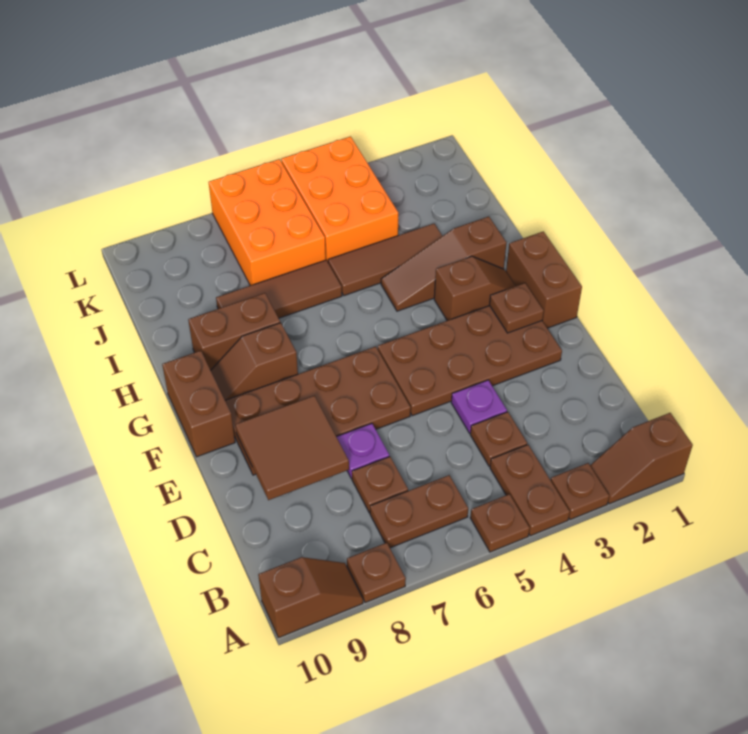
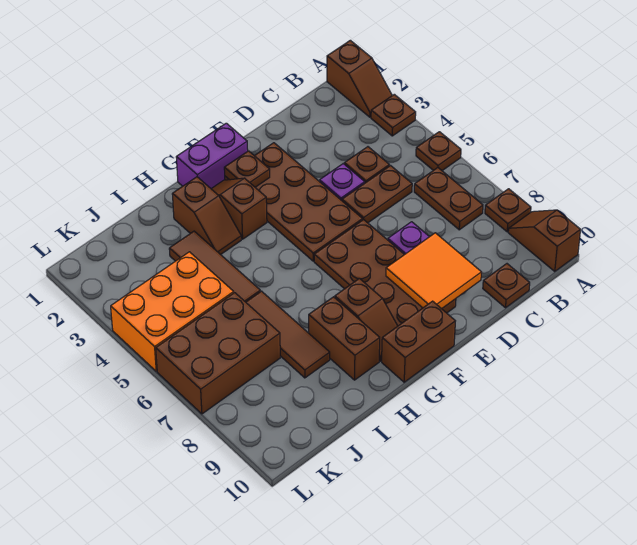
brown 1x2 plate [490,445,570,536] -> brown 1x2 plate moved to [342,166,412,223]
brown 1x1 plate [352,457,408,513] -> brown 1x1 plate moved to [483,264,530,308]
brown 2x2 tile [235,396,349,500] -> orange 2x2 tile [386,233,482,309]
brown 1x2 brick [506,231,582,328] -> purple 1x2 brick [176,123,248,188]
brown 1x3 slope [381,217,507,311] -> brown 1x2 slope [172,177,241,255]
orange 2x3 brick [208,159,326,286] -> brown 2x3 brick [156,293,280,414]

